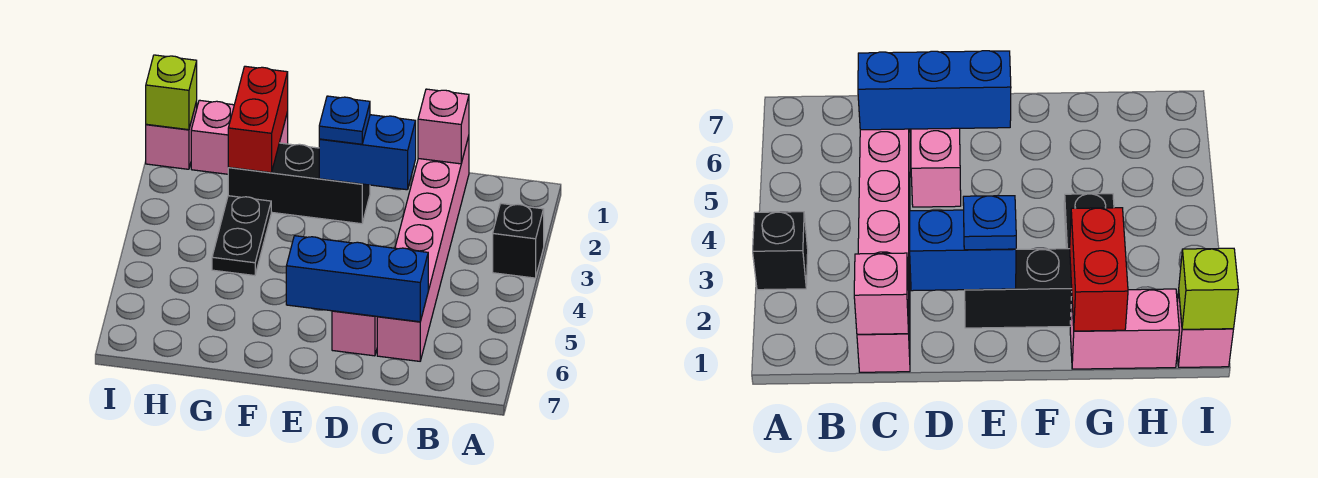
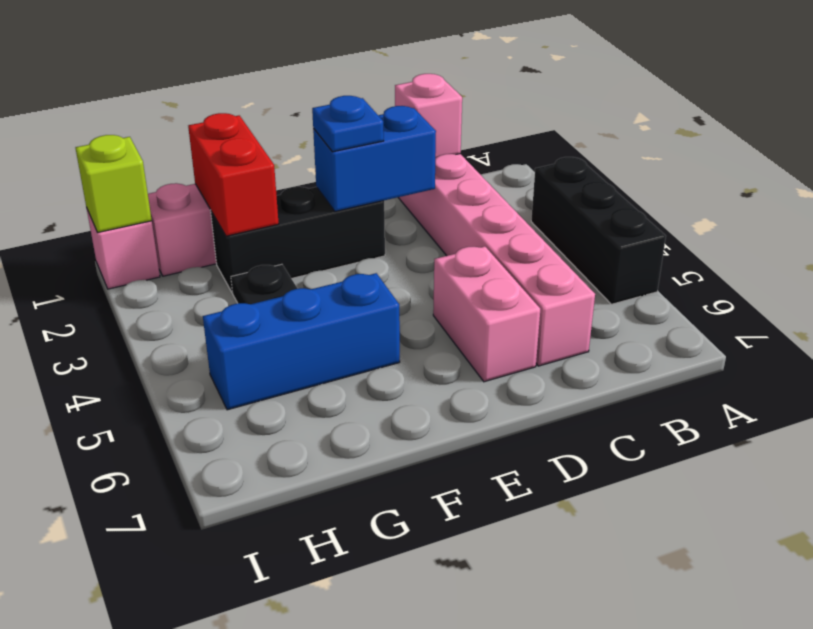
black 1x1 brick [493,204,544,278] -> black 1x3 brick [531,157,666,304]
blue 1x3 brick [286,236,428,322] -> blue 1x3 brick moved to [203,273,400,410]

